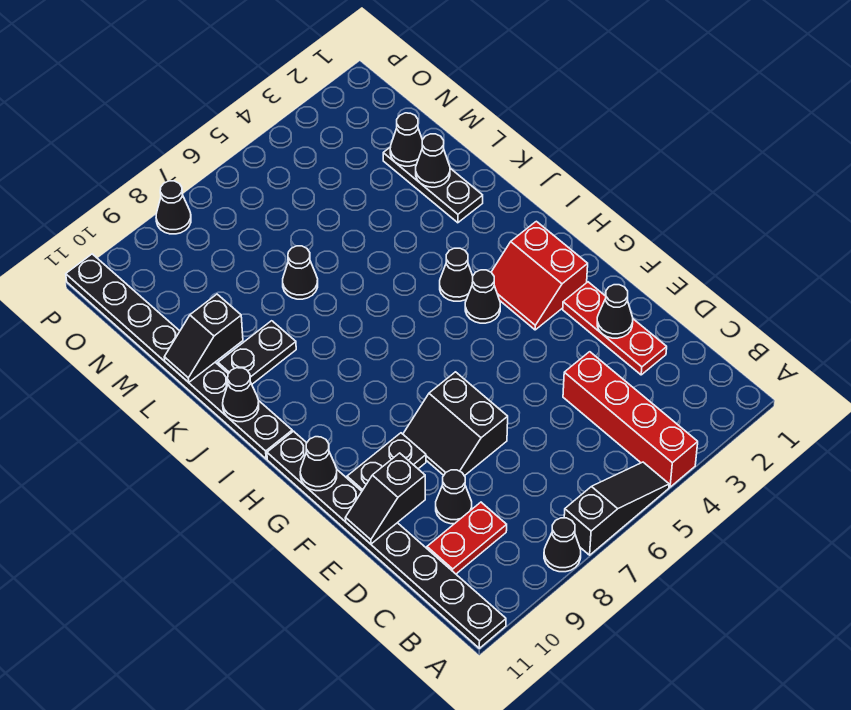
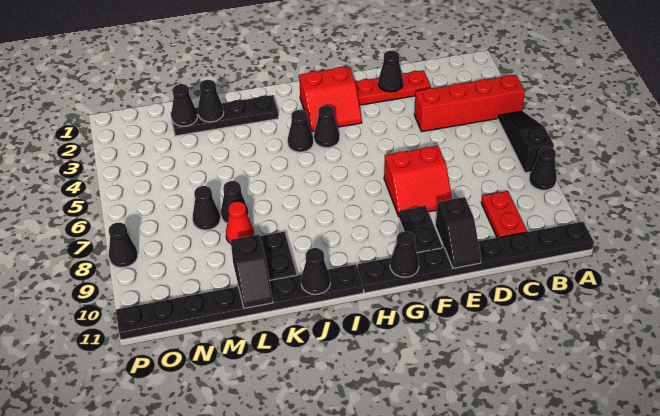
black 1x1 cone [436,470,472,524] -> black 1x1 cone moved to [193,186,220,230]
black 2x2 slope [403,372,508,476] -> red 2x2 slope [384,146,452,216]
black 1x3 plate [383,147,483,223] -> black 1x4 plate [170,95,278,136]
none -> red 1x1 cone [226,202,254,244]

